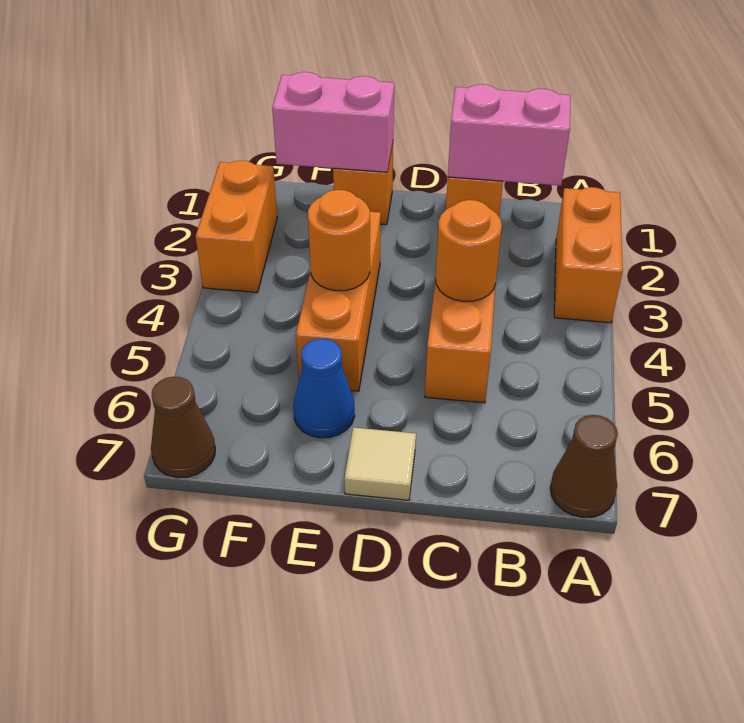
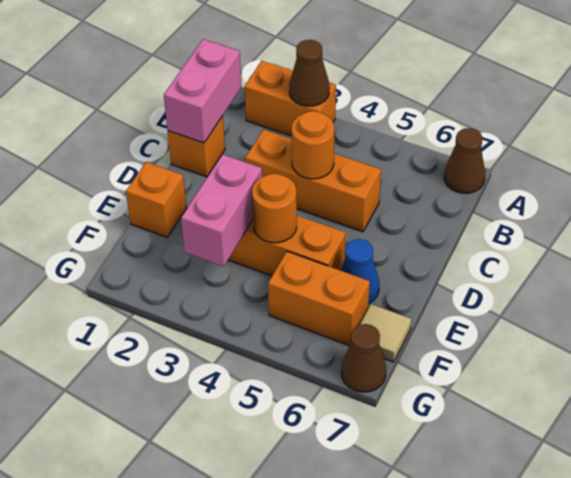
none -> brown 1x1 cone [289,40,330,106]
tan 1x1 tile [344,428,416,500] -> tan 1x1 tile moved to [360,304,411,362]
pink 1x2 brick [272,72,394,172] -> pink 1x2 brick moved to [181,154,262,267]
orange 1x2 brick [196,161,277,292] -> orange 1x2 brick moved to [268,251,370,346]

